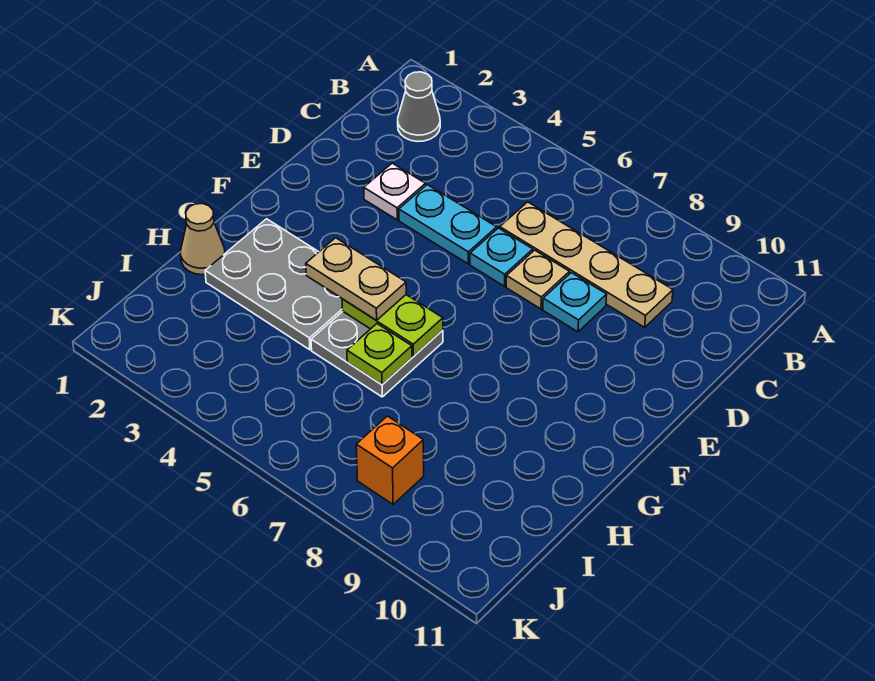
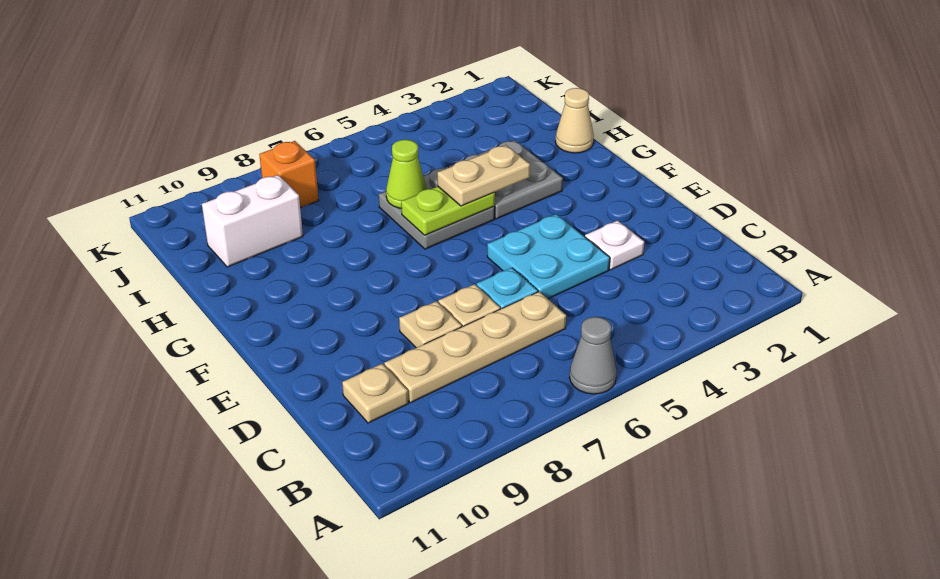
grey 1x1 cone [398,72,440,142] -> grey 1x1 cone moved to [570,317,616,394]
none -> tan 1x1 plate [342,364,408,423]
cyan 1x2 plate [399,185,497,264] -> cyan 2x2 plate [487,214,610,299]
cyan 1x1 plate [543,273,607,332] -> tan 1x1 plate [399,301,462,348]
grey 2x3 plate [205,219,343,350] -> grey 2x2 plate [449,140,563,219]
lime 1x1 plate [347,324,412,385] -> lime 1x1 cone [386,140,427,208]
none -> white 1x2 brick [202,175,303,267]

